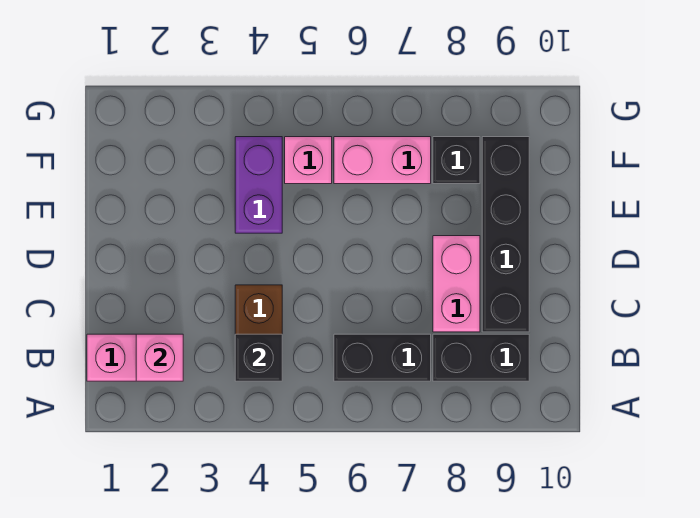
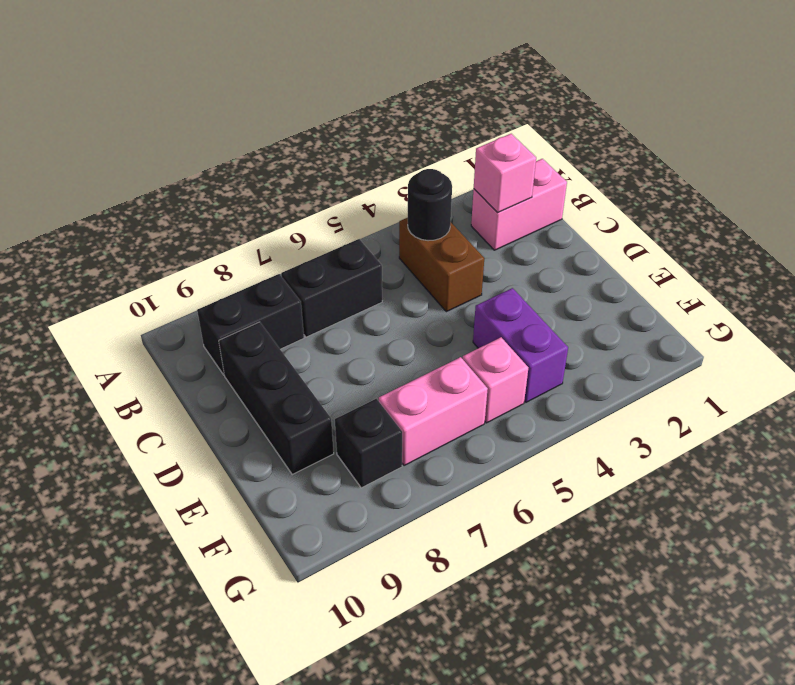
black 1x1 brick [235,334,282,381] -> black 1x1 round brick [408,169,452,241]
pink 1x2 brick [433,236,480,332] -> none
black 1x4 brick [482,137,529,332] -> black 1x3 brick [219,322,334,474]

